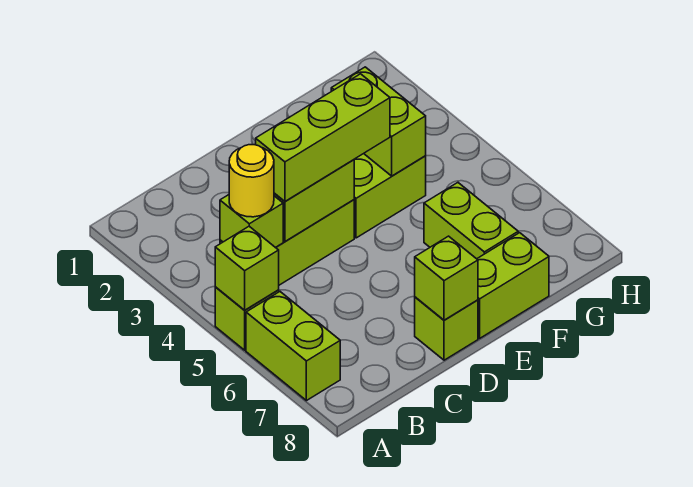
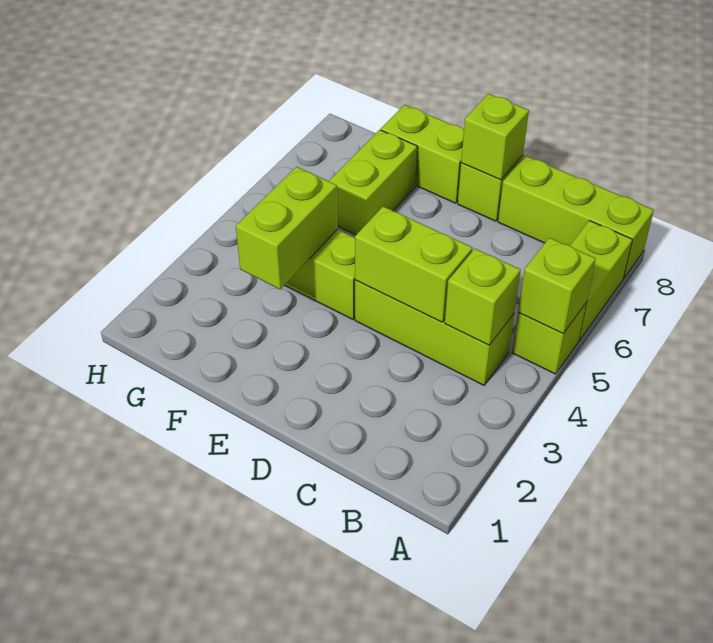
yellow 1x1 round brick [229,145,274,217] -> none
lime 1x3 brick [256,74,390,201] -> lime 1x3 brick moved to [498,156,654,278]

